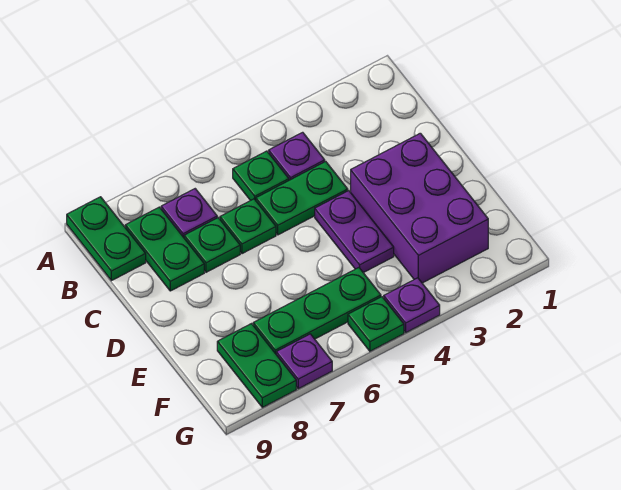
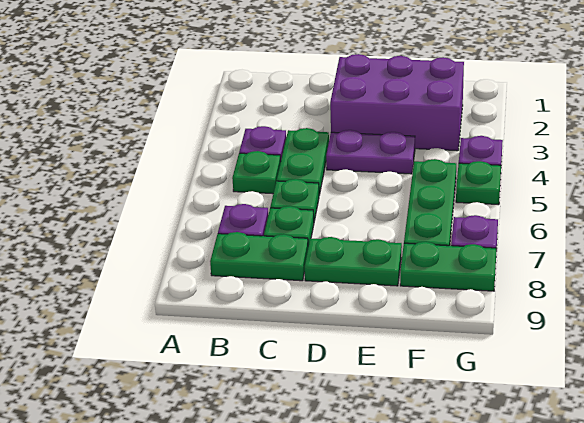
green 1x2 plate [67,197,146,281] -> green 1x2 plate moved to [305,237,402,286]

